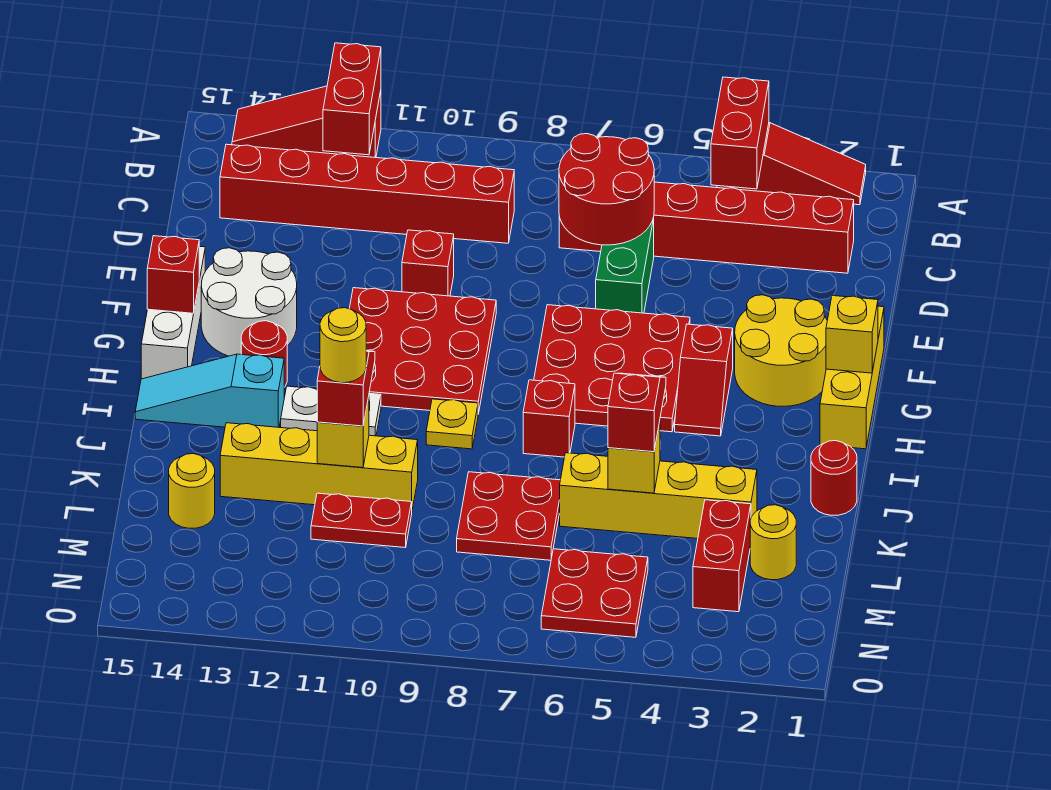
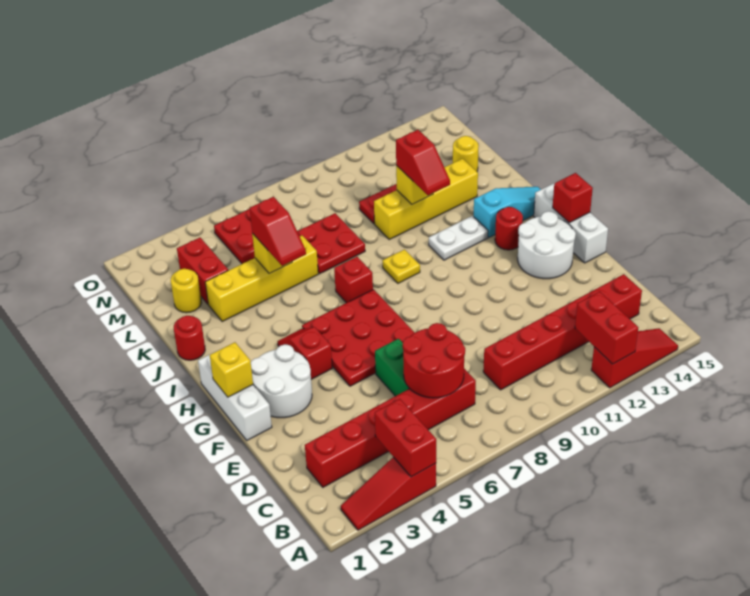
red 1x1 brick [402,230,454,296] -> none
yellow 1x3 brick [820,306,884,449] -> white 1x3 brick [198,355,272,440]
yellow 2x2 round brick [735,295,827,406] -> white 2x2 round brick [251,344,312,418]
red 3x3 plate [349,288,496,414] -> none
yellow 1x1 round brick [320,308,366,383] -> none

